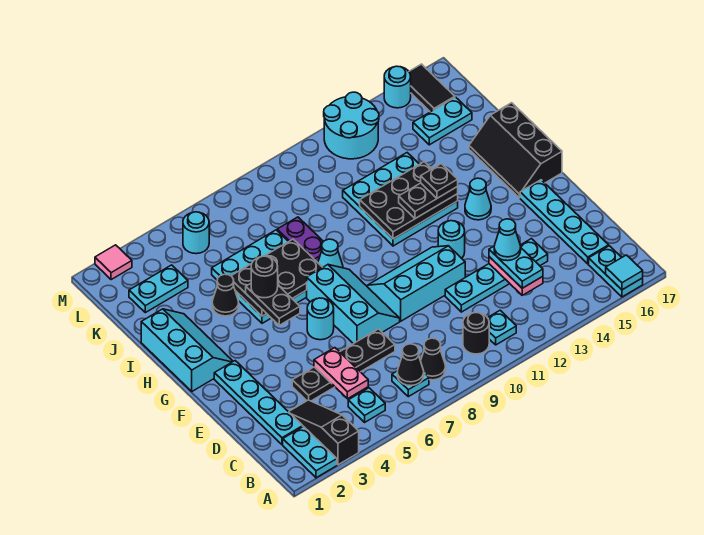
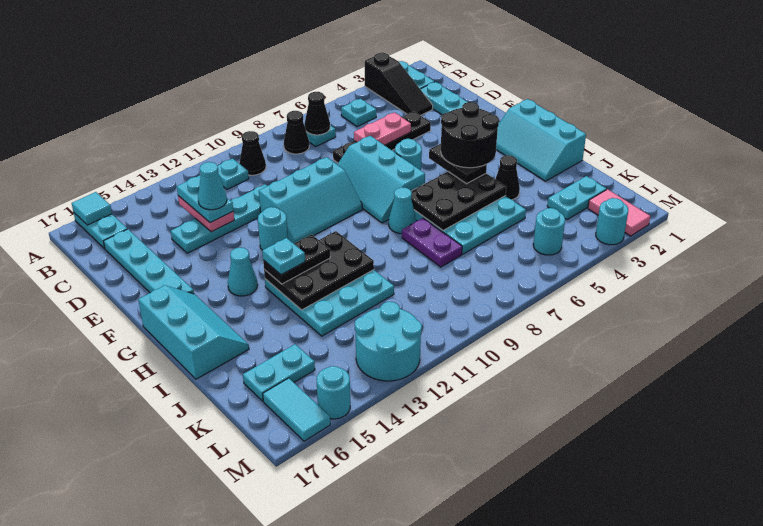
black 1x1 round brick [463,313,489,354] -> black 1x1 cone [239,131,266,175]
pink 1x2 plate [314,348,368,399] -> pink 1x2 plate turned to [354,112,411,145]
black 2x3 slope [469,103,562,198] -> cyan 2x3 slope [138,285,249,379]
black 1x1 round brick [251,256,278,298] -> black 2x2 round brick [441,102,499,168]
black 1x1 plate [421,164,458,198] -> cyan 1x1 plate [262,238,305,275]
black 1x2 tile [409,64,455,112] -> cyan 1x2 tile [263,378,330,441]
pink 1x1 tile [95,245,132,280] -> pink 1x2 tile [588,189,650,236]
none -> cyan 1x1 round brick [596,198,628,245]

